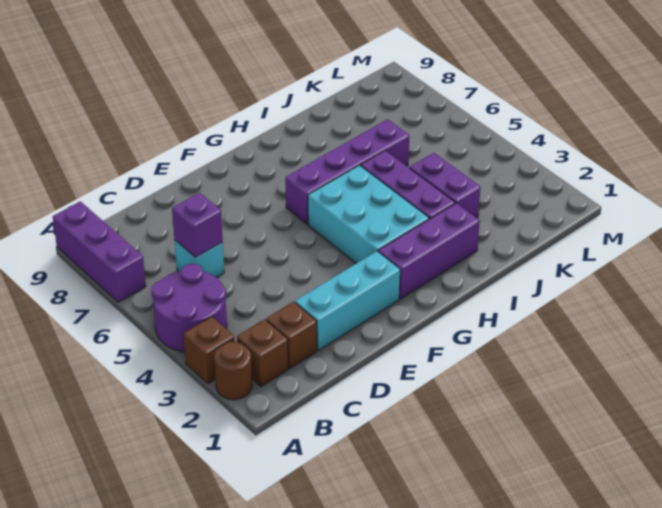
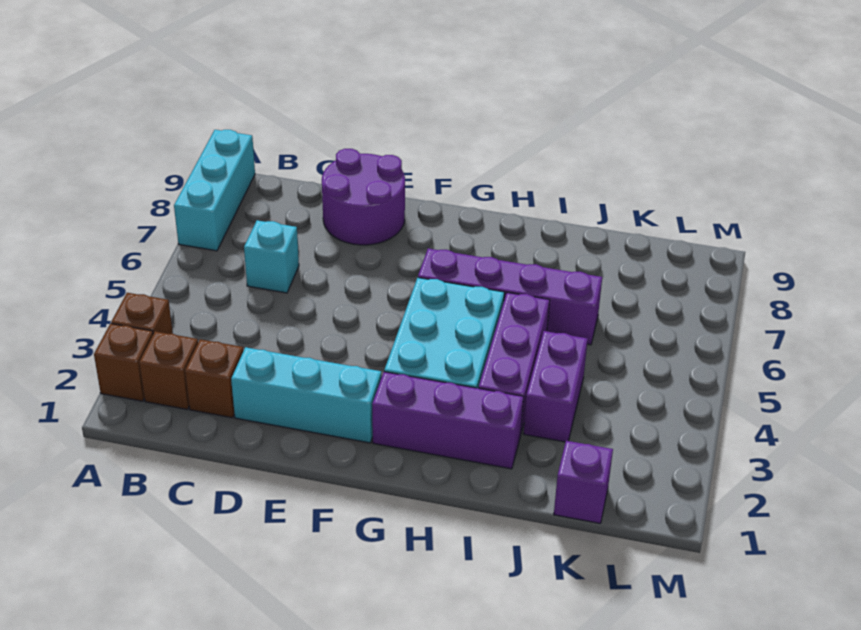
brown 1x1 round brick [214,342,252,400] -> brown 1x1 brick [94,324,153,401]
purple 2x2 round brick [151,264,227,352] -> purple 2x2 round brick moved to [322,149,405,245]
purple 1x3 brick [53,201,146,302] -> cyan 1x3 brick [174,130,255,251]
purple 1x1 brick [172,193,223,257] -> purple 1x1 brick moved to [554,441,613,523]

